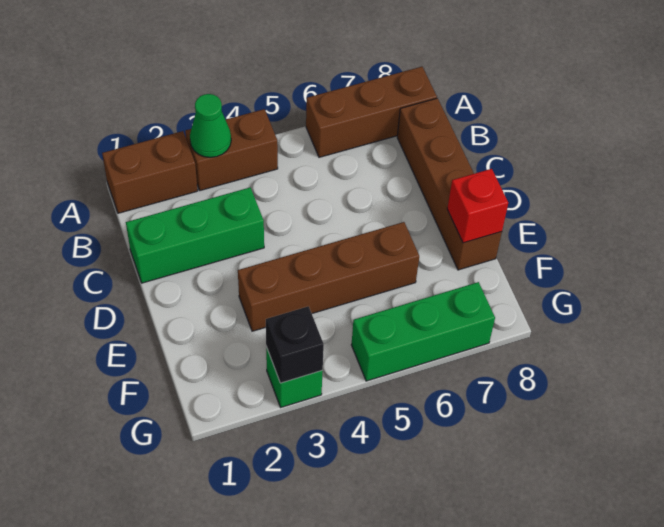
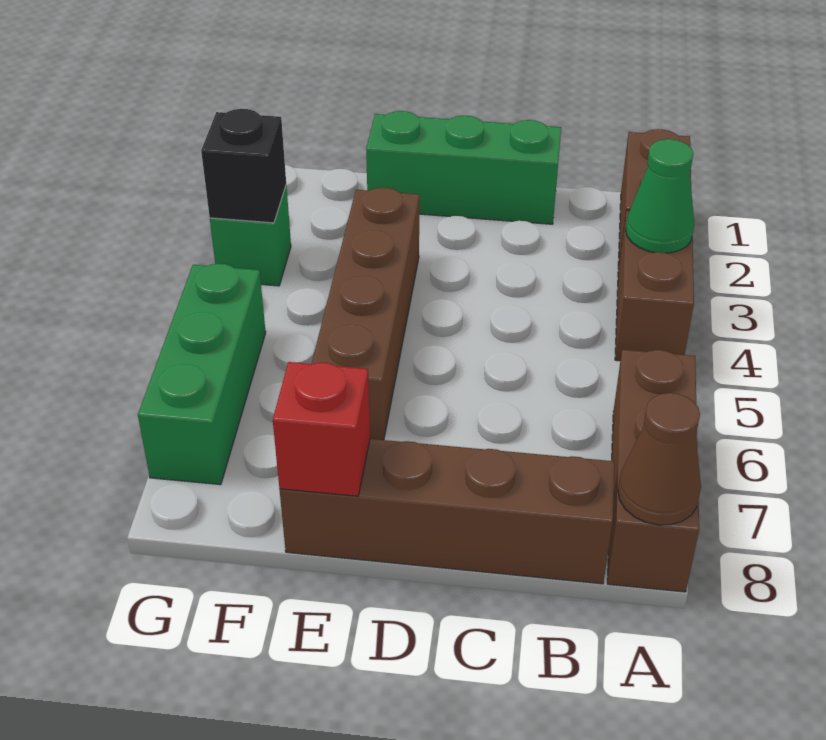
none -> brown 1x1 cone [618,393,701,525]
green 1x3 brick [126,188,264,283] -> green 1x3 brick turned to [366,111,561,224]

